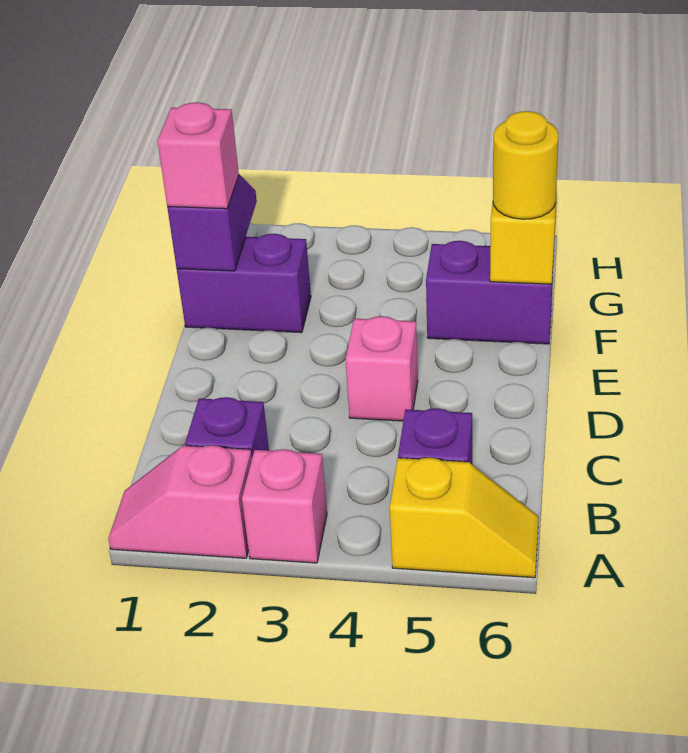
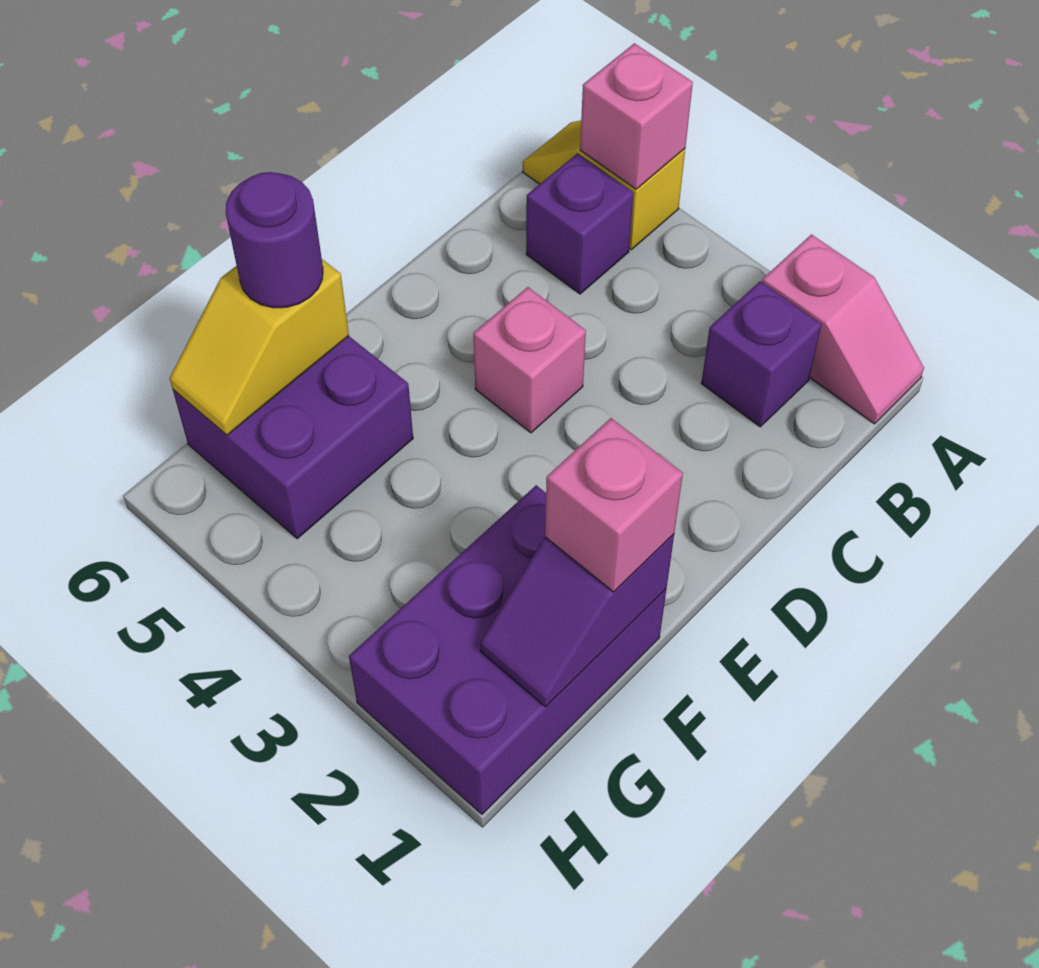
pink 1x1 brick [242,449,327,563] -> pink 1x1 brick moved to [580,43,693,189]
purple 1x2 brick [177,234,311,333] -> purple 2x3 brick [349,485,666,814]
purple 1x2 brick [426,241,554,344] -> purple 2x2 brick [173,336,413,539]
yellow 1x1 round brick [493,111,559,219] -> purple 1x1 round brick [226,172,323,308]

